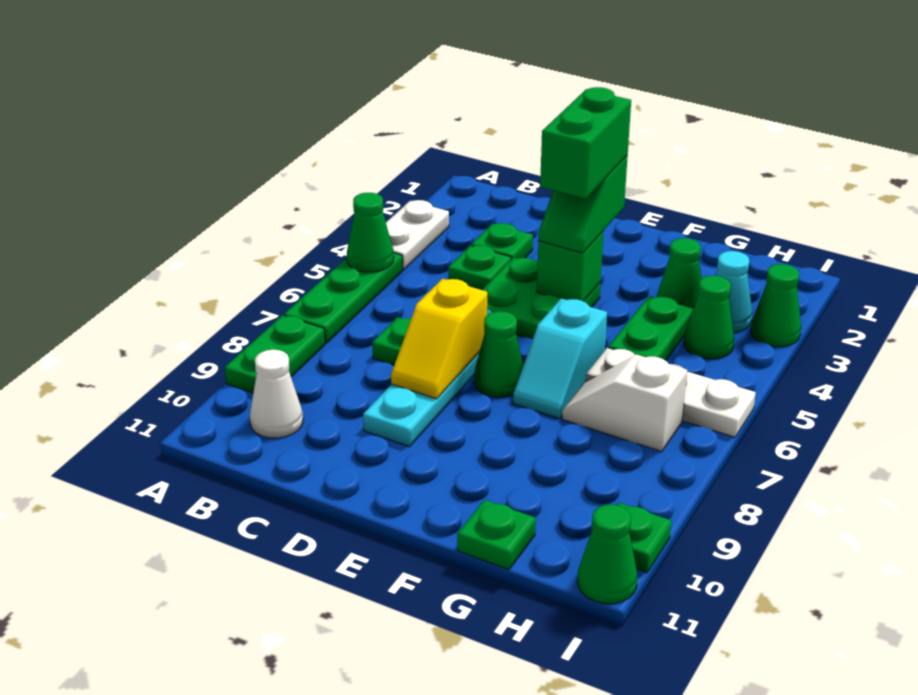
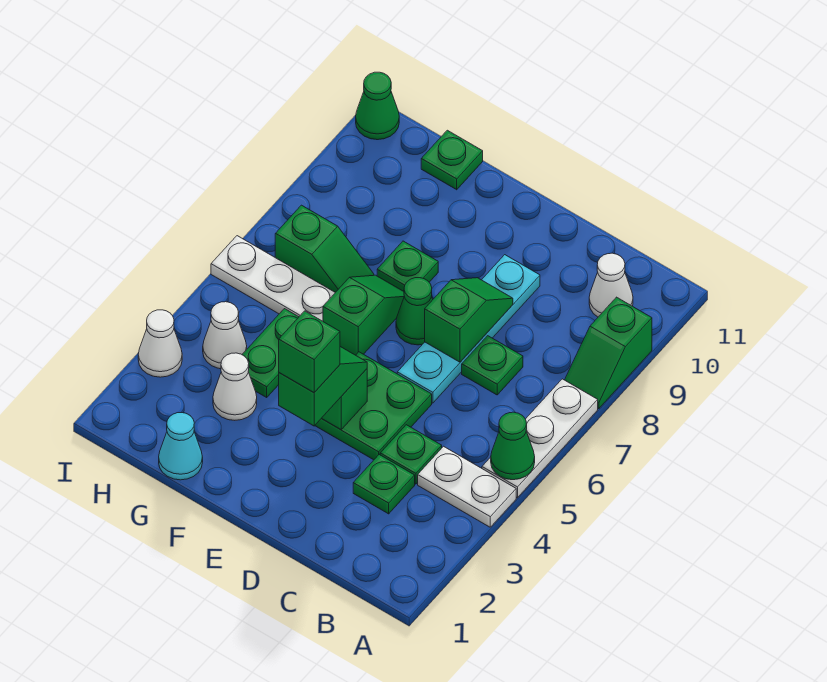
white 1x2 plate [386,200,449,270] -> white 1x2 plate turned to [418,446,516,527]
green 1x3 plate [284,253,403,343] -> white 1x3 plate [482,379,598,498]
green 1x2 plate [225,315,325,393] -> green 1x2 slope [565,297,652,409]
yellow 1x2 slope [391,279,487,399] -> green 1x2 slope [425,278,513,362]
green 1x2 brick [540,87,631,199] -> green 1x1 brick [279,311,340,393]
cyan 1x2 slope [513,298,607,419] -> green 1x2 slope [323,275,404,355]
green 1x1 cone [657,238,702,309] -> white 1x1 cone [213,353,257,420]
white 1x2 slope [562,355,687,452] -> green 1x2 slope [275,205,374,292]
cyan 1x1 cone [716,251,752,333] -> cyan 1x1 cone moved to [159,413,203,480]
green 1x1 cone [684,275,734,359] -> white 1x1 cone [203,302,247,369]
green 1x1 cone [751,264,801,347] -> white 1x1 cone [138,310,182,377]
green 1x1 plate [617,503,671,573] -> green 1x1 plate moved to [377,241,438,291]

